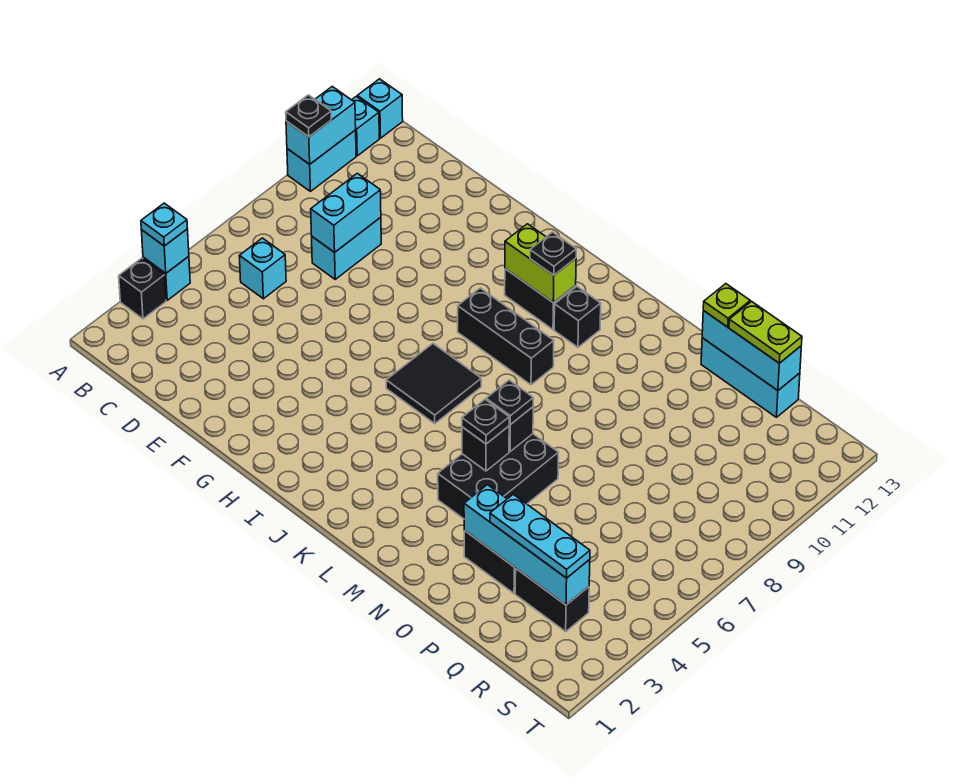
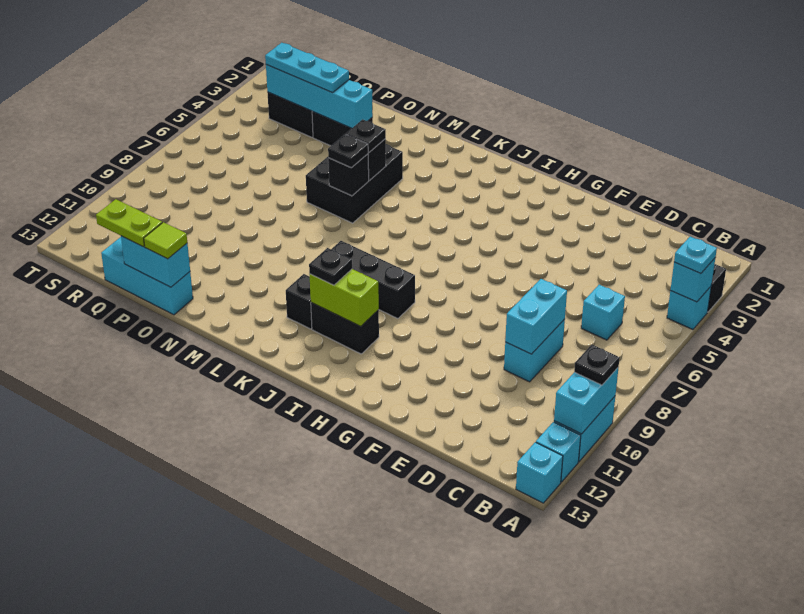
black 2x2 tile [386,344,481,424] -> none
cyan 1x3 brick [702,311,801,390] -> cyan 1x2 brick [121,236,190,287]
lime 1x1 plate [703,284,750,327] -> lime 1x1 tile [144,222,187,259]

